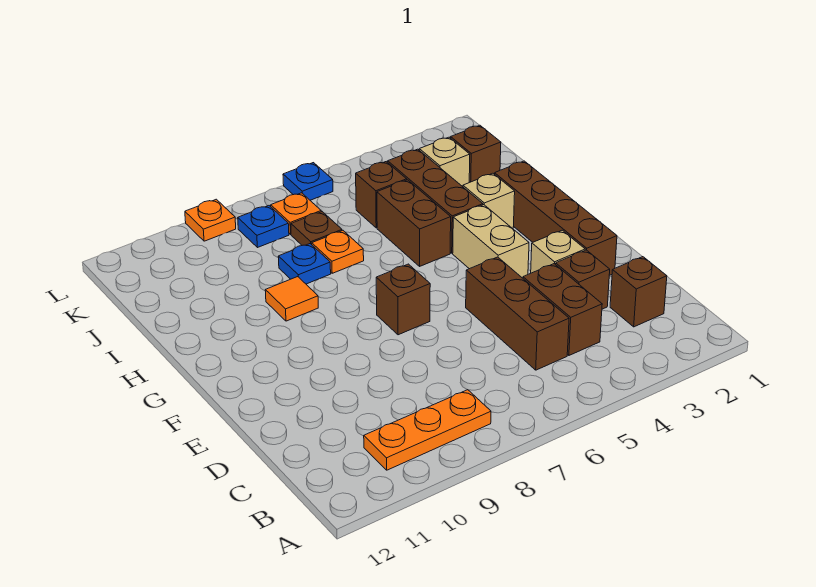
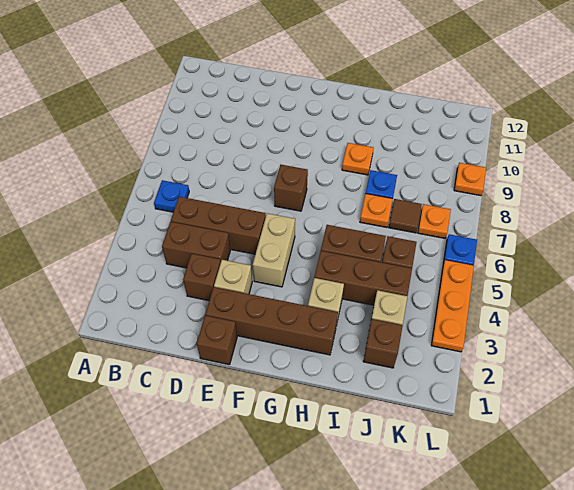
orange 1x3 plate [364,390,491,470] -> orange 1x3 plate moved to [431,260,474,352]
brown 1x1 brick [610,257,667,327] -> brown 1x1 brick moved to [197,316,237,365]
tan 1x2 brick [453,205,529,278] -> tan 1x2 brick turned to [253,213,295,287]
orange 1x1 tile [265,277,318,321] -> orange 1x1 plate [342,143,374,175]
brown 1x1 plate [291,212,342,245] -> brown 1x1 tile [389,199,422,233]
blue 1x1 plate [238,206,289,248] -> blue 1x1 plate moved to [154,180,189,212]

